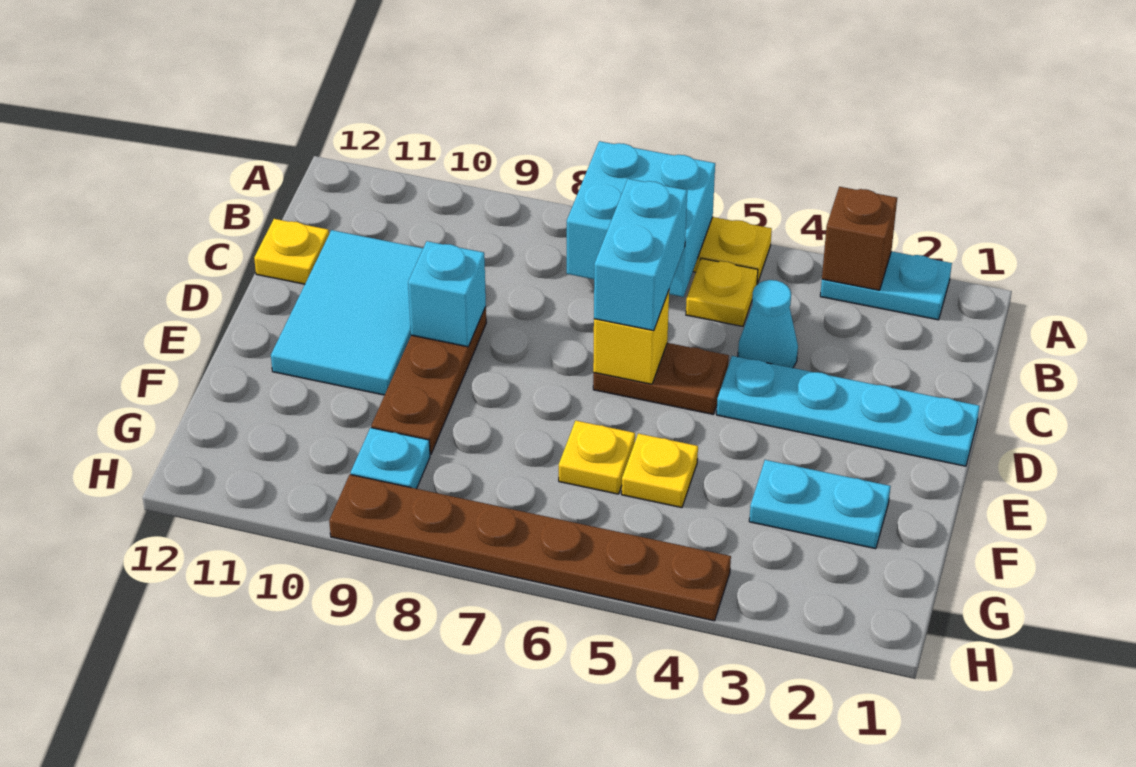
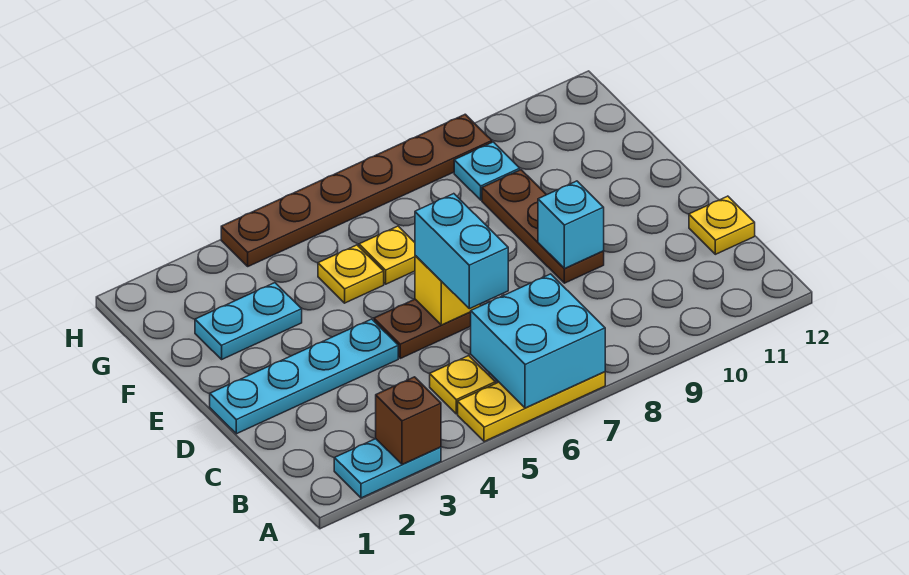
cyan 1x1 cone [738,280,798,368] -> none
cyan 2x3 tile [271,230,423,395] -> none

